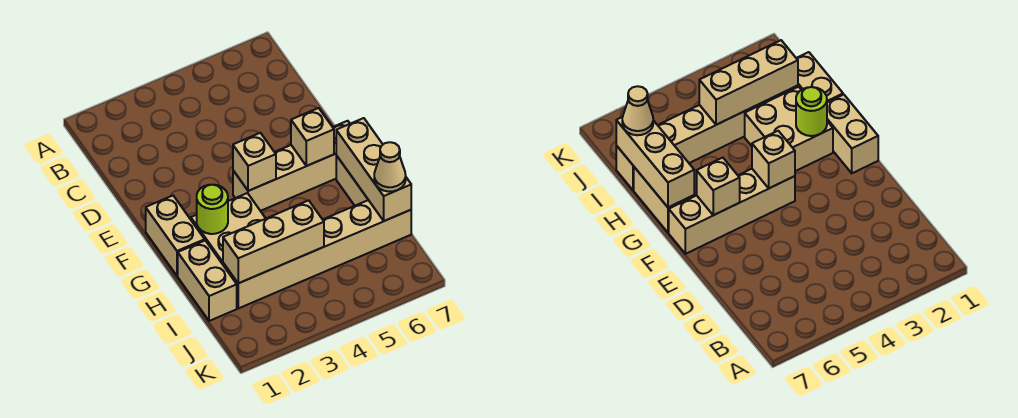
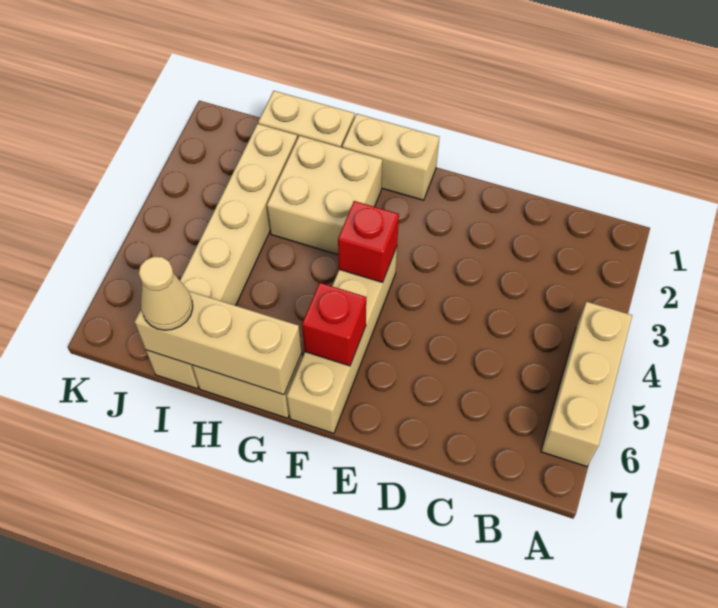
tan 1x1 brick [233,133,276,191] -> red 1x1 brick [338,201,399,282]
tan 1x1 brick [291,108,334,166] -> red 1x1 brick [302,283,366,366]
lime 1x1 round brick [197,185,228,234] -> none
tan 1x3 brick [223,200,324,283] -> tan 1x3 brick moved to [541,302,632,467]

